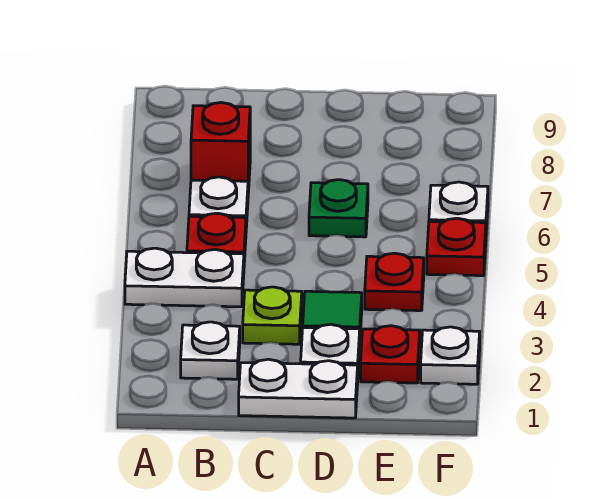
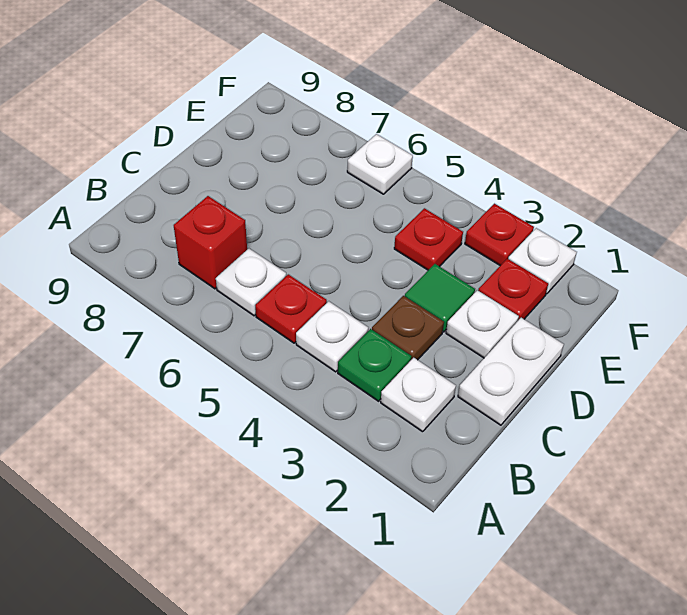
white 1x2 plate [125,248,244,307] -> white 1x1 plate [296,301,368,372]
lime 1x1 plate [243,287,302,344] -> brown 1x1 plate [372,296,444,360]
green 1x1 plate [309,180,368,237] -> green 1x1 plate moved to [338,329,412,401]
red 1x1 plate [427,218,486,276] -> red 1x1 plate moved to [465,204,534,266]

